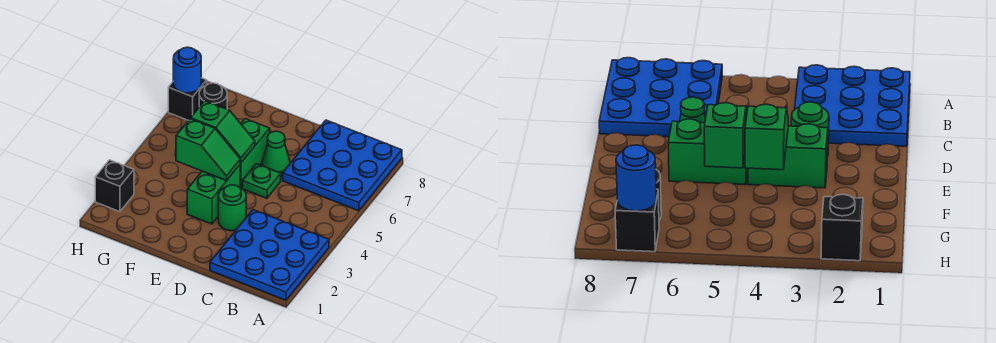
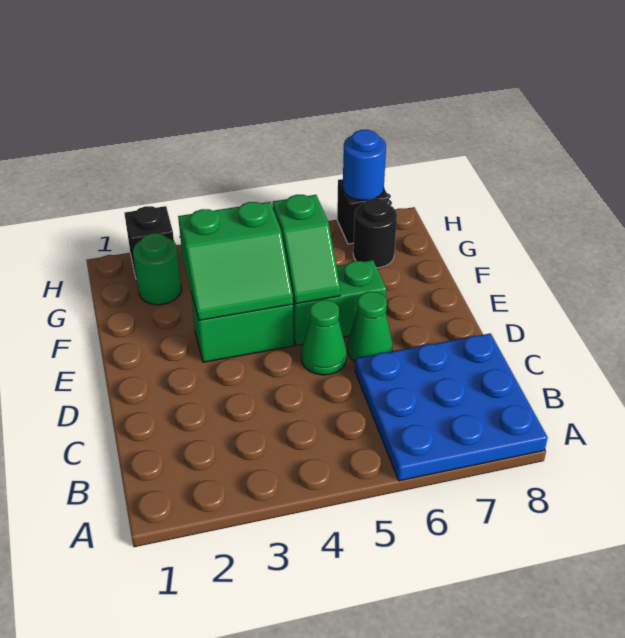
blue 3x3 plate [210,210,329,300] -> none
green 1x1 round brick [218,185,246,231] -> green 1x1 round brick moved to [133,233,181,305]
green 1x1 plate [242,164,281,198] -> green 1x1 cone [301,300,347,375]
green 1x2 slope [176,119,240,181] -> green 2x2 slope [178,202,293,320]

